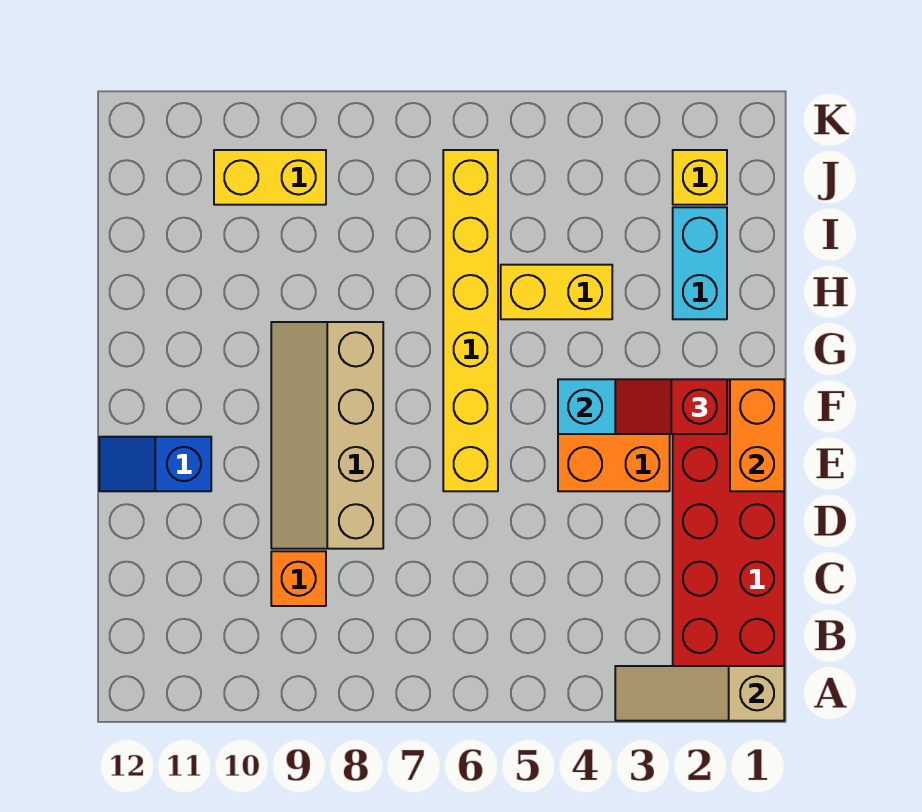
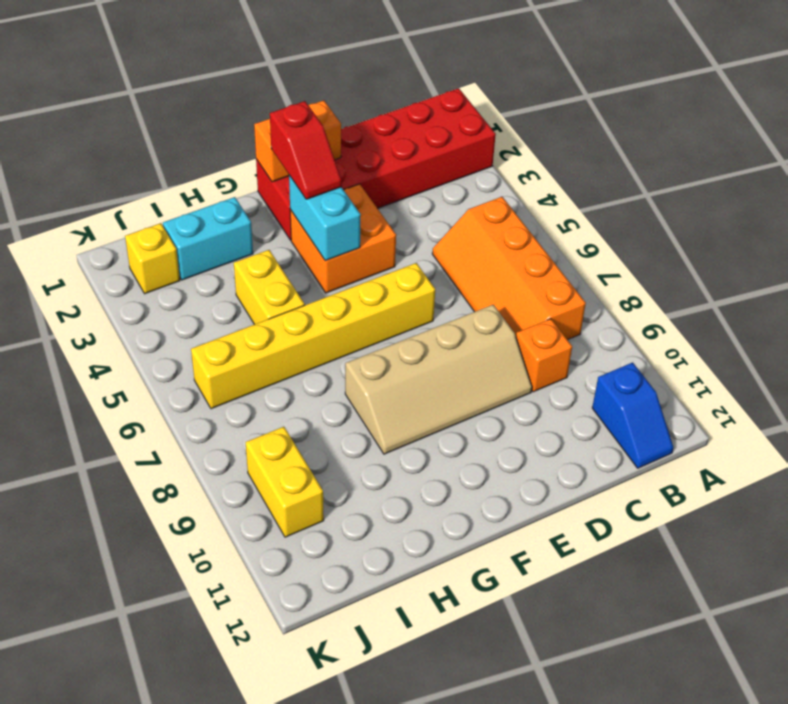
tan 1x3 slope [615,666,784,721] -> none
none -> orange 2x4 slope [432,197,586,340]
blue 1x2 slope [99,437,211,491] -> blue 1x2 slope moved to [592,362,673,468]

